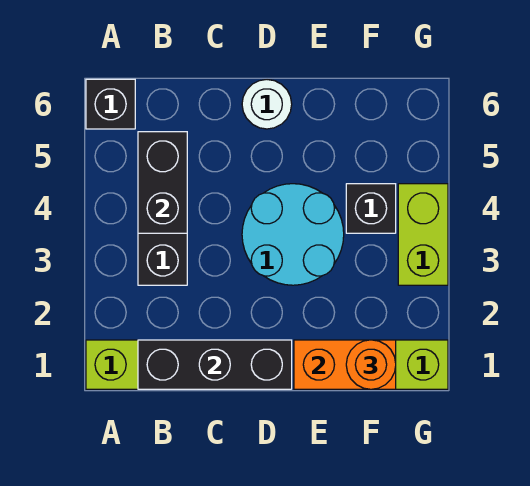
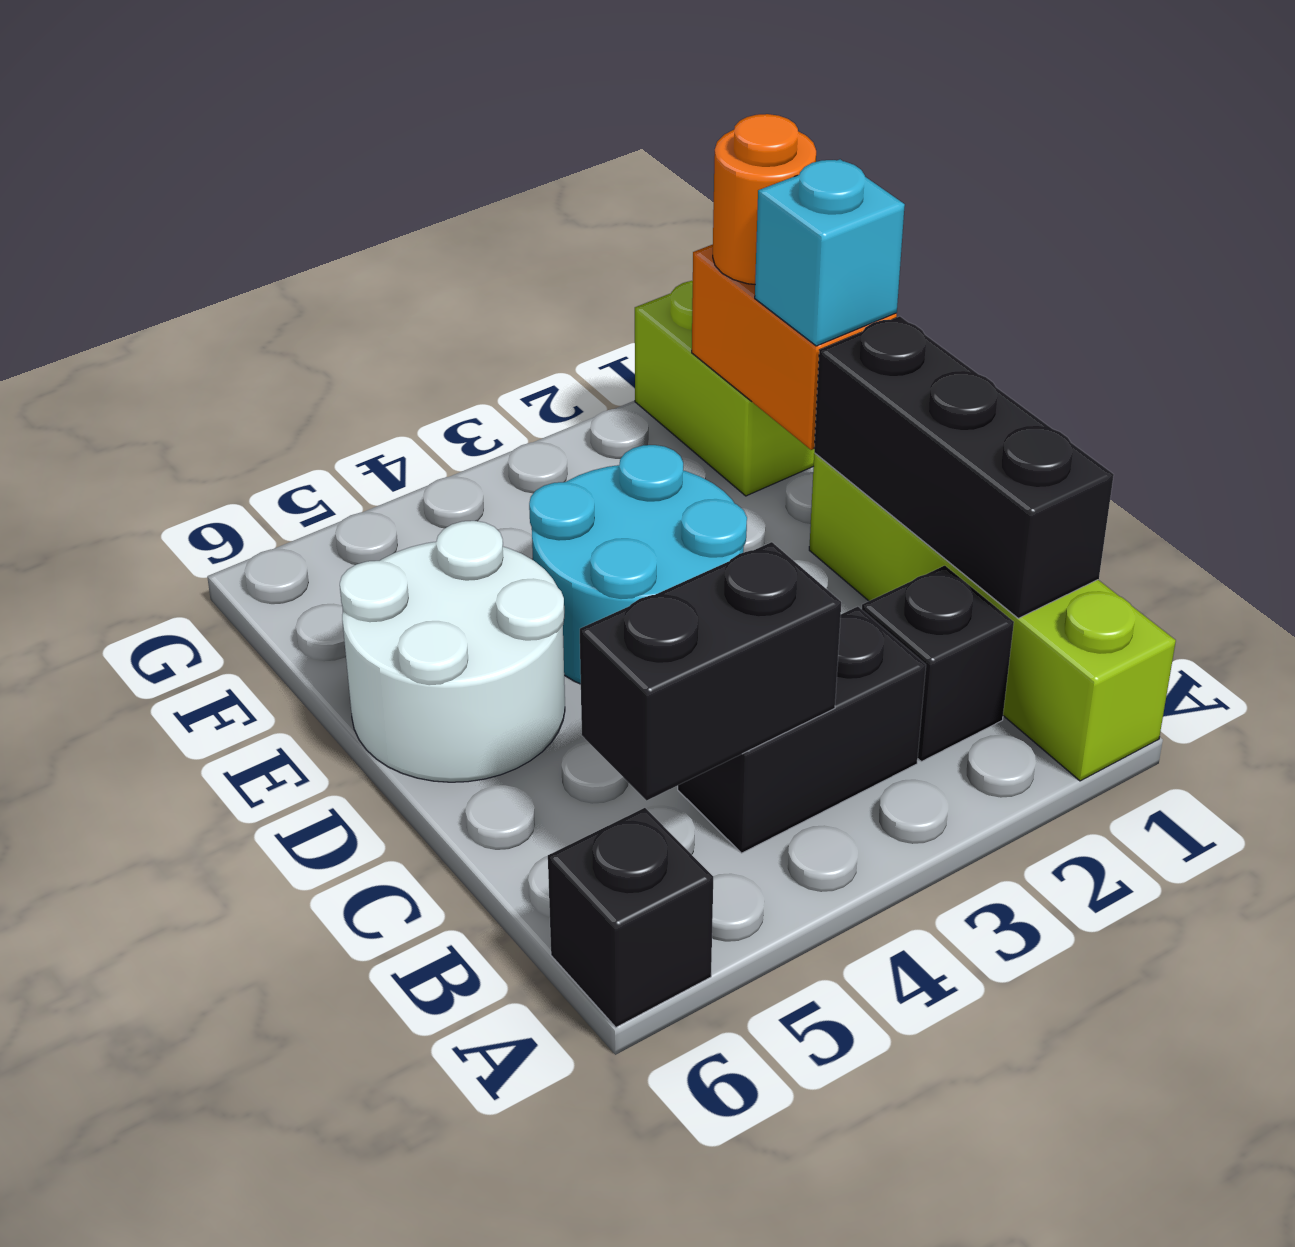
white 1x1 round brick [242,80,292,129] -> white 2x2 round brick [340,521,565,782]
none -> cyan 1x1 brick [755,159,905,346]
black 1x1 brick [346,184,396,233] -> black 1x1 brick moved to [862,566,1014,762]
lime 1x2 brick [398,184,448,285] -> none

